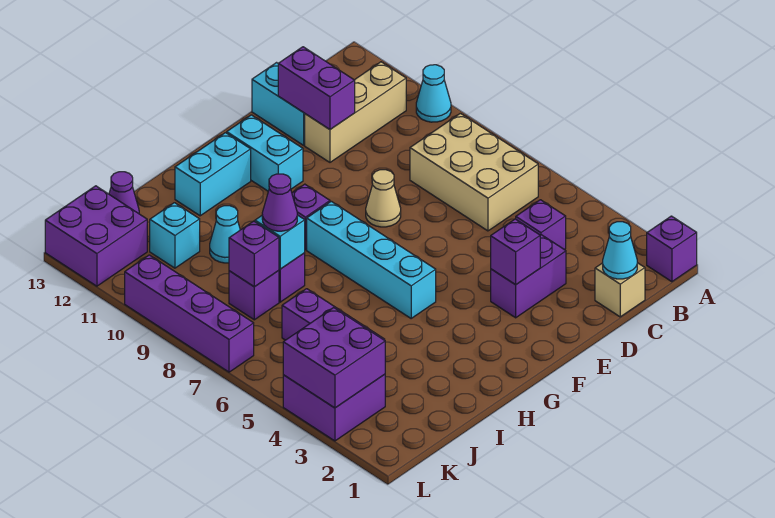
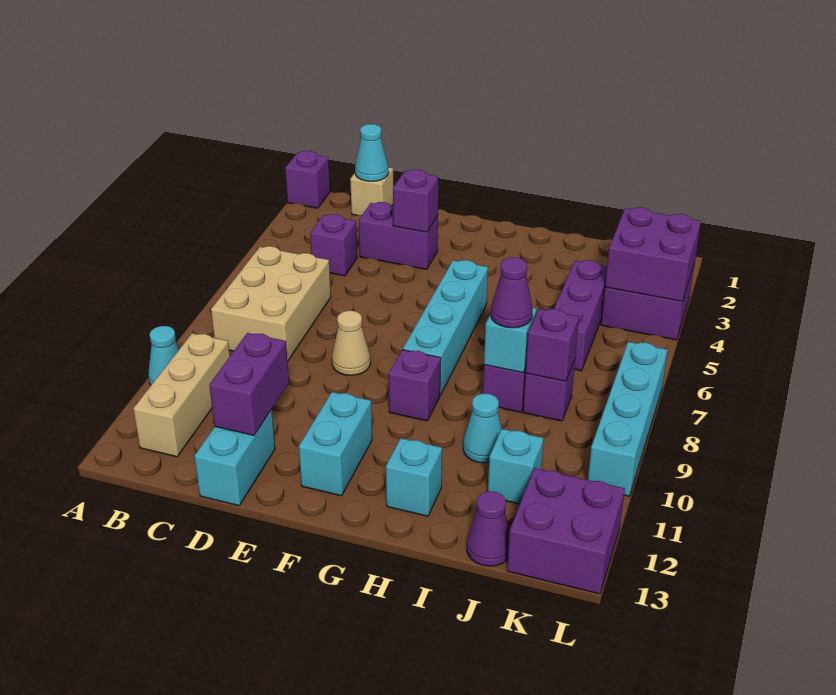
tan 1x3 brick [305,62,406,162] -> tan 1x3 brick turned to [133,333,230,457]
cyan 1x2 brick [175,133,251,216] -> cyan 1x1 brick [386,438,442,516]
purple 1x4 brick [125,255,254,372] -> cyan 1x4 brick [588,342,668,496]

